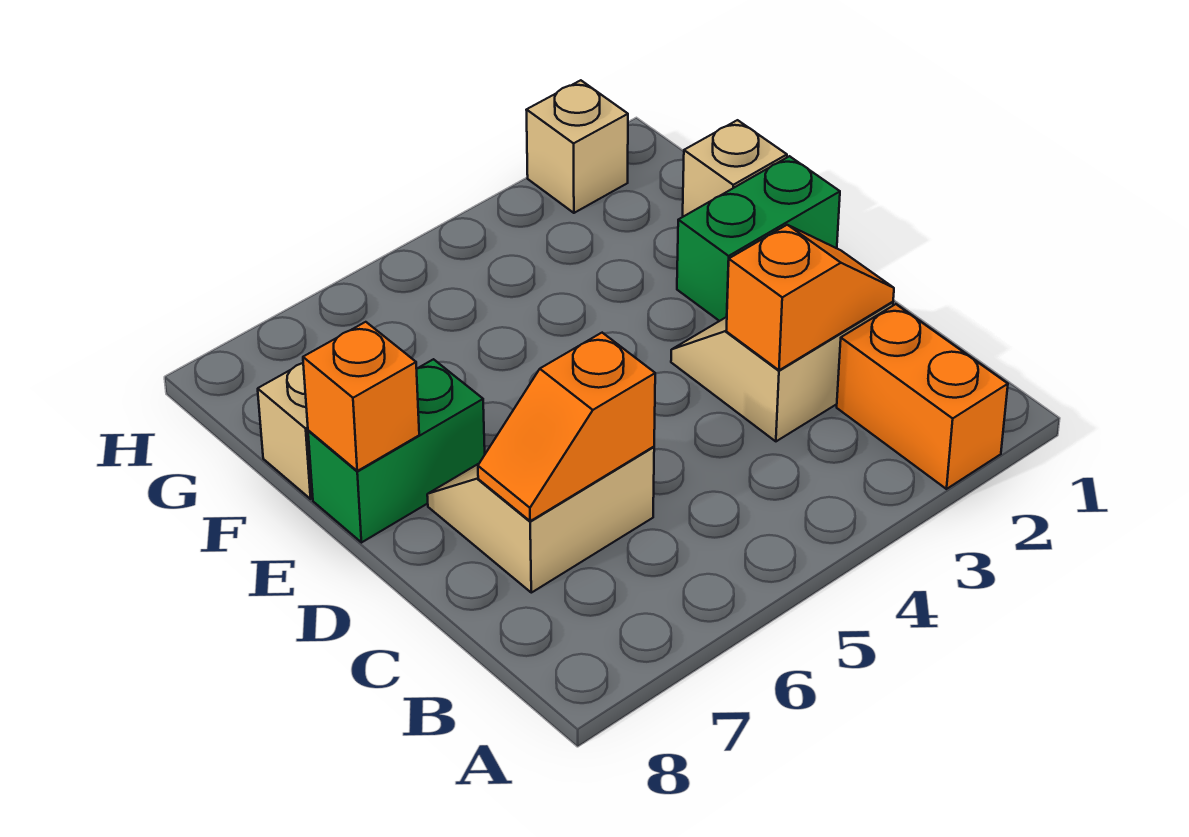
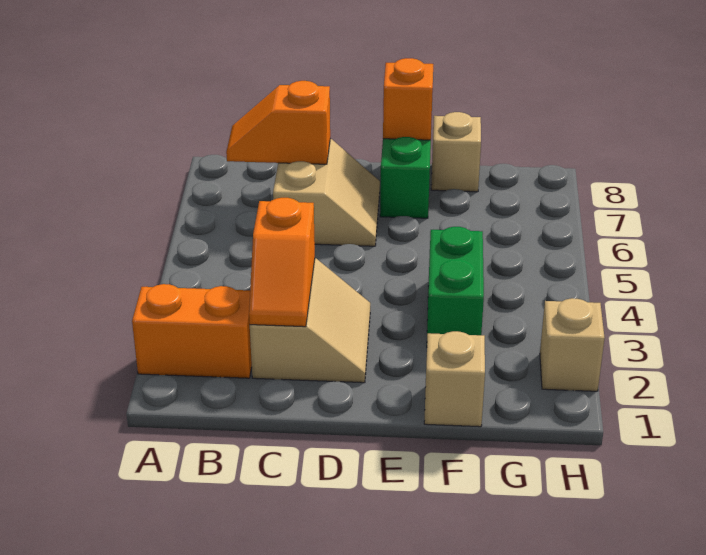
orange 1x2 slope [478,333,655,521] -> orange 1x2 slope turned to [226,81,330,164]
green 1x2 brick [677,156,840,321] -> green 1x2 brick moved to [427,227,484,335]

